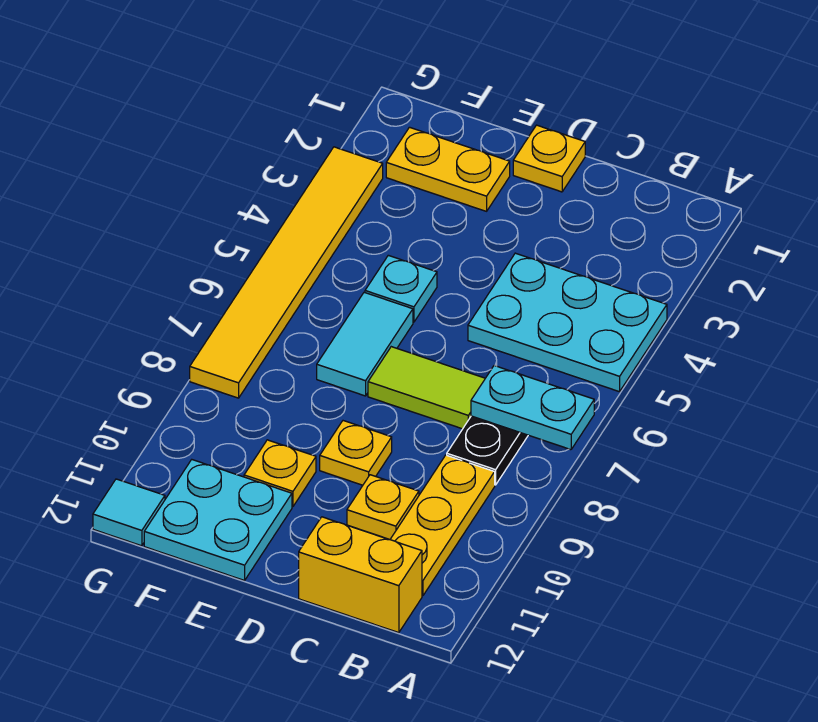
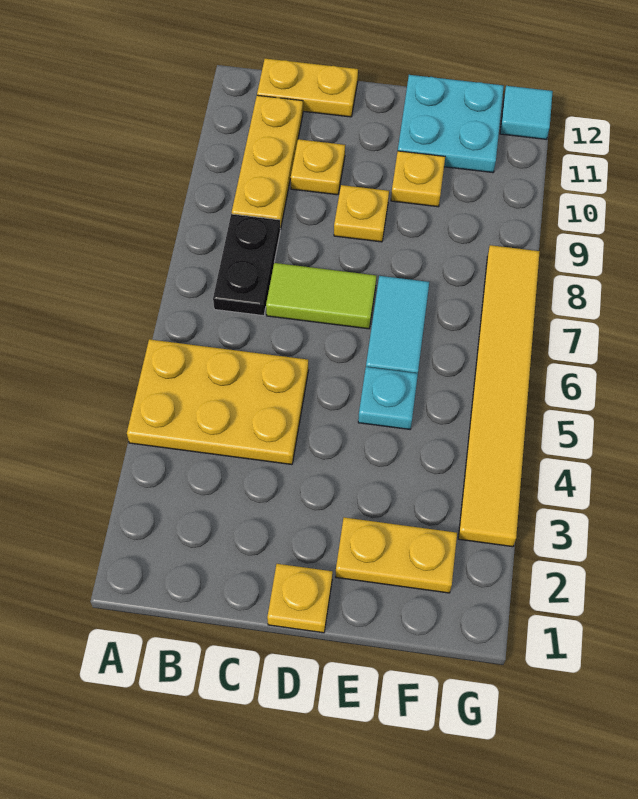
cyan 2x3 plate [468,253,667,392] -> yellow 2x3 plate [127,339,308,465]
cyan 1x2 plate [471,366,594,450] -> none
yellow 1x2 brick [299,517,422,633] -> yellow 1x2 plate [257,58,358,117]

